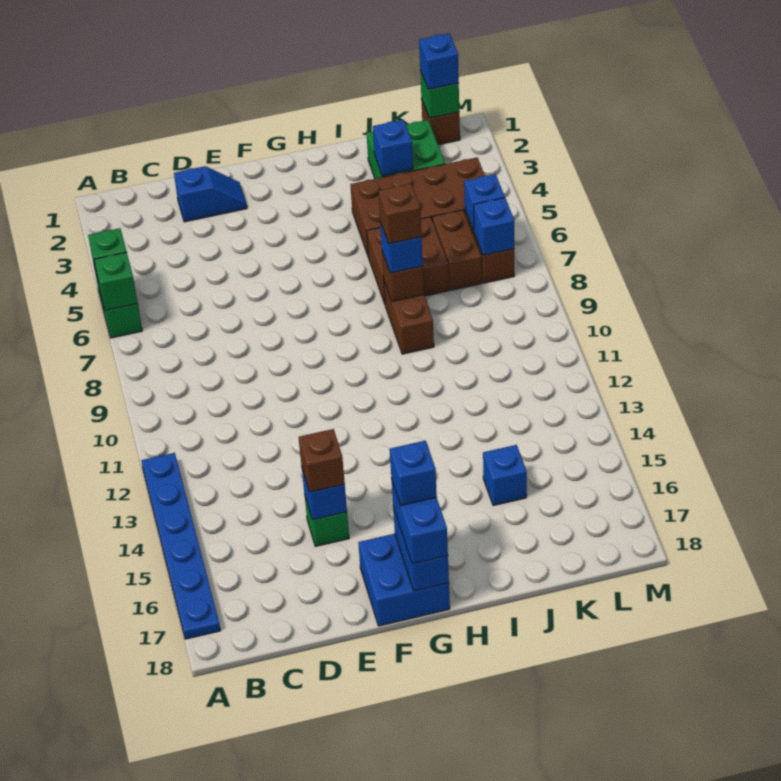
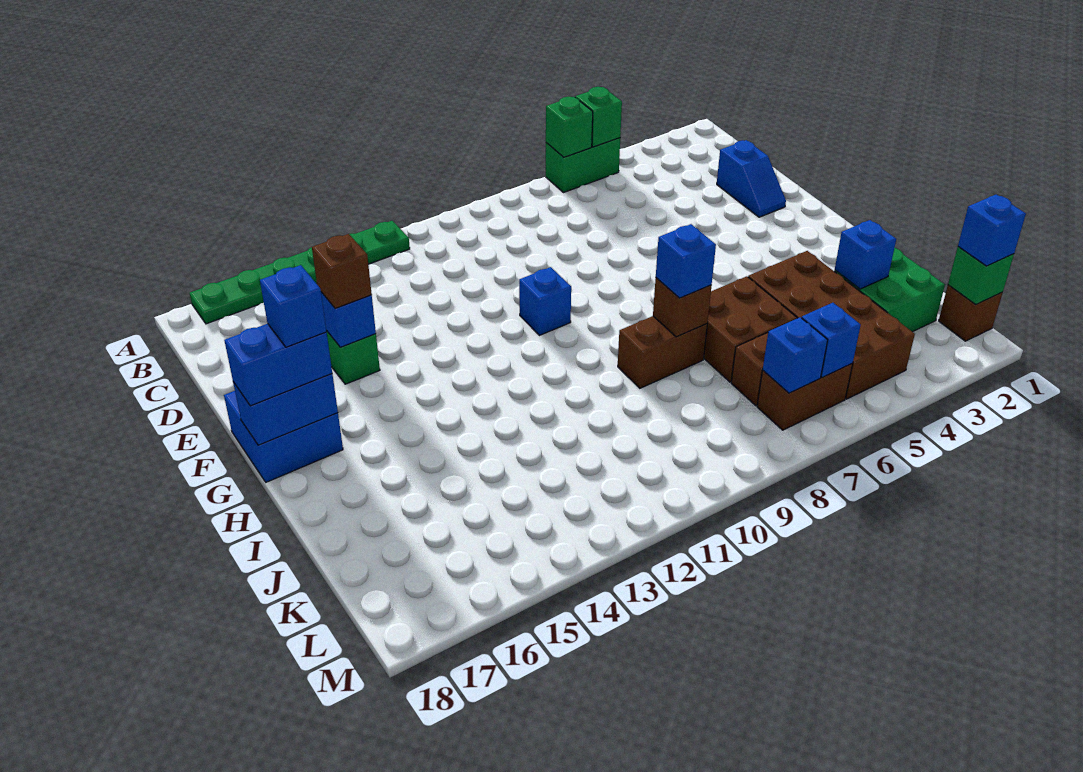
blue 1x6 plate [141,453,220,639] -> green 1x6 plate [190,221,410,324]
brown 1x1 brick [378,184,421,244] -> none
blue 1x1 brick [483,445,527,506] -> blue 1x1 brick moved to [519,267,571,335]

